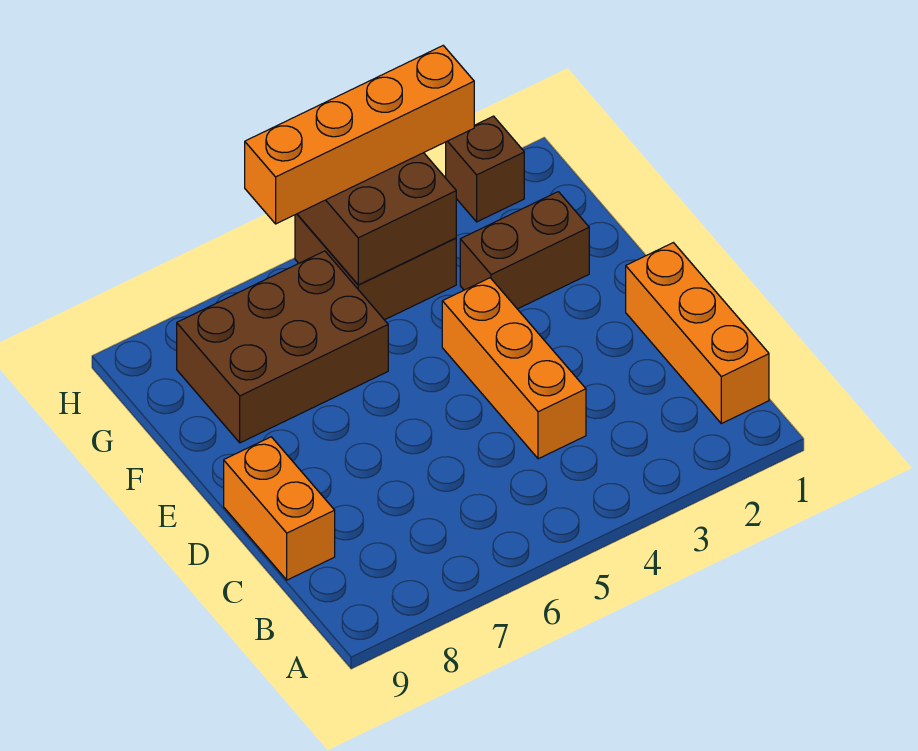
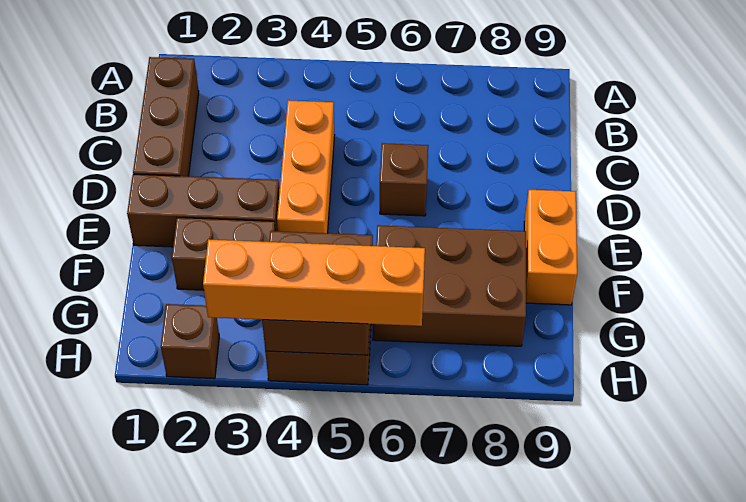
orange 1x3 brick [626,243,769,424] -> brown 1x3 brick [133,57,199,176]
orange 1x2 brick [224,437,335,580] -> orange 1x2 brick moved to [524,190,577,305]
none -> brown 1x1 brick [380,143,428,216]
none -> brown 1x3 brick [127,174,279,247]

